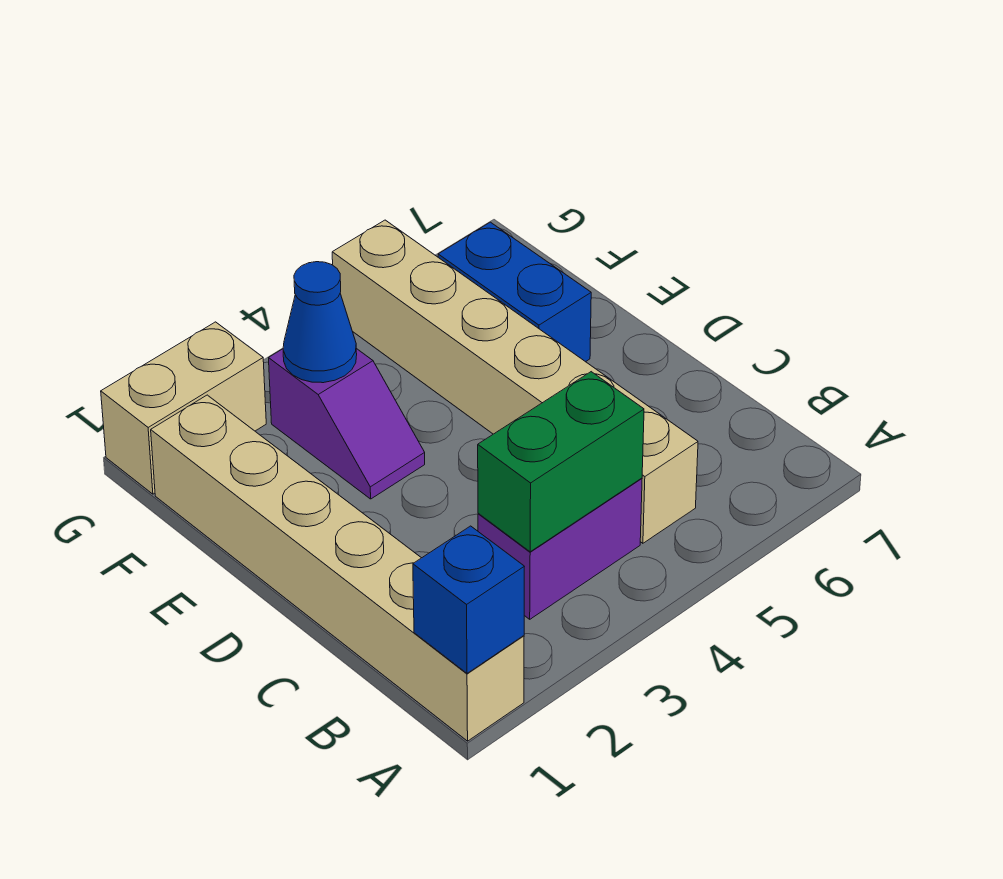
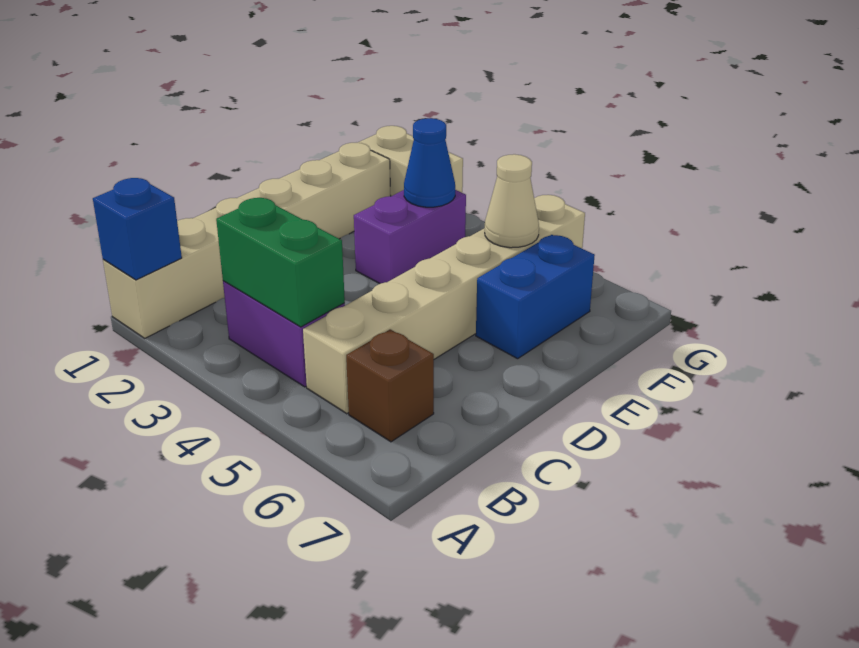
none -> brown 1x1 brick [346,329,434,442]
purple 1x2 slope [269,349,425,499] -> purple 1x2 brick [354,190,466,284]
none -> tan 1x1 cone [485,154,539,248]

